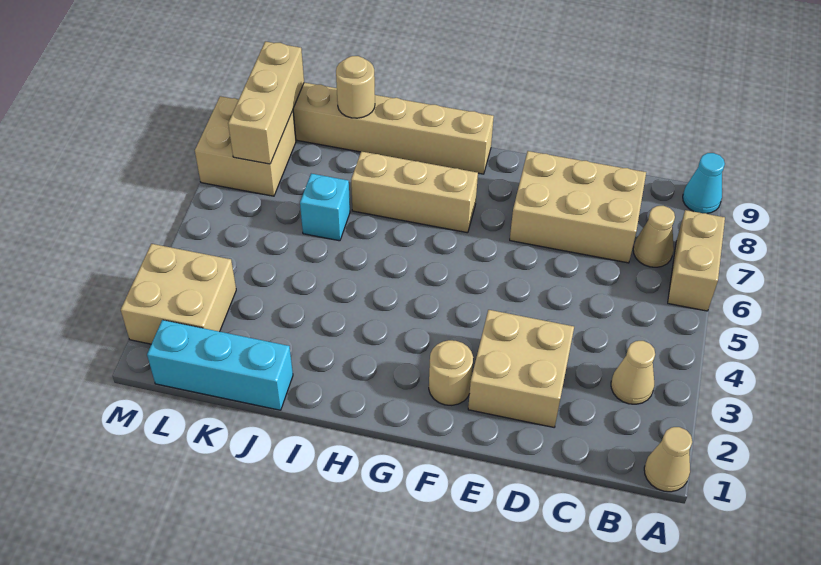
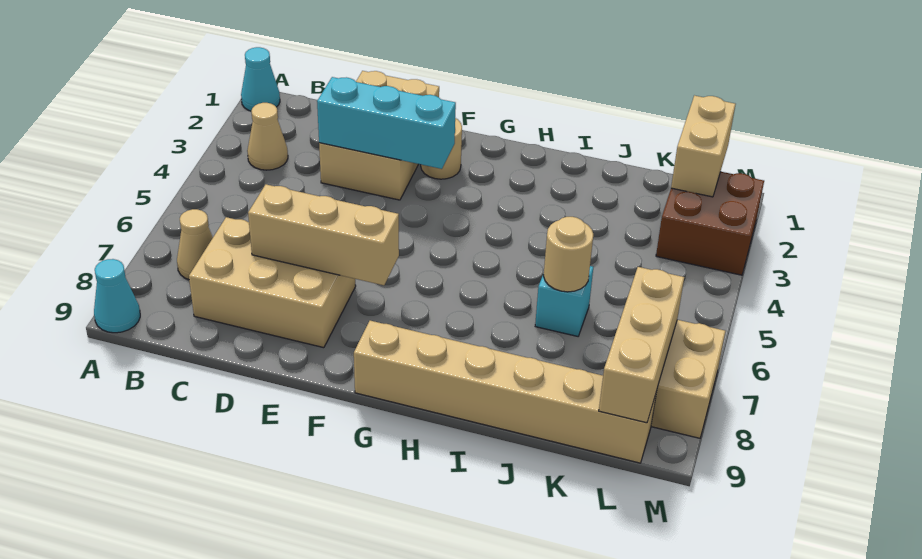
tan 1x1 cone [644,427,692,492] -> cyan 1x1 cone [241,47,280,111]
tan 1x2 brick [668,210,725,311] -> tan 1x2 brick moved to [671,95,736,197]
tan 2x2 brick [468,310,574,427] -> tan 2x3 brick [319,71,439,200]
tan 1x3 brick [351,151,478,233] -> tan 1x3 brick moved to [248,184,399,285]
cyan 1x3 brick [147,320,293,410] -> cyan 1x3 brick moved to [317,77,456,169]
tan 1x1 round brick [336,56,375,118] -> tan 1x1 round brick moved to [543,217,593,292]
tan 2x2 brick [121,244,236,344] -> brown 2x2 brick [656,172,764,275]

